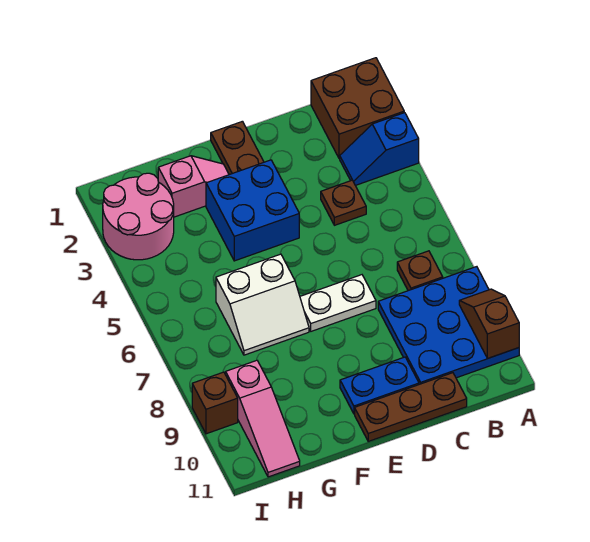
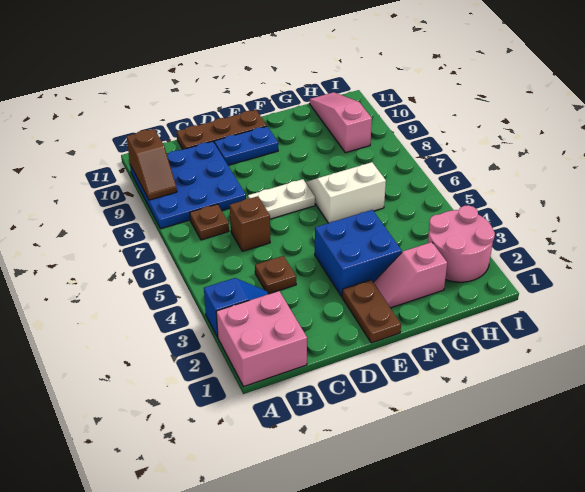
brown 2x2 brick [311,58,404,159] -> pink 2x2 brick [216,291,307,387]
brown 1x1 brick [192,372,238,434] -> brown 1x1 brick moved to [230,196,270,251]

